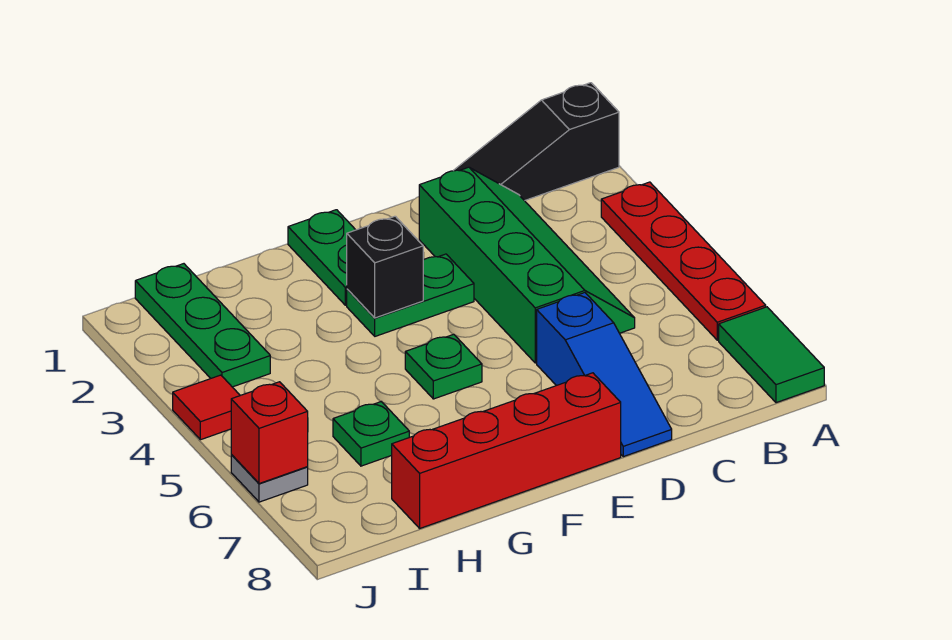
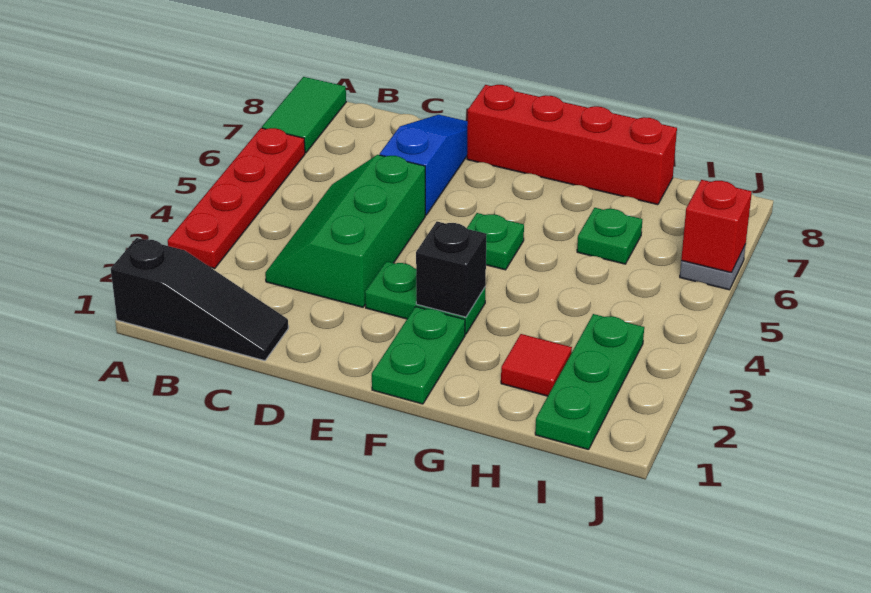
green 2x4 slope [419,167,635,363] -> green 2x3 slope [265,155,425,307]
red 1x1 tile [173,375,240,440] -> red 1x1 tile moved to [501,334,572,396]

